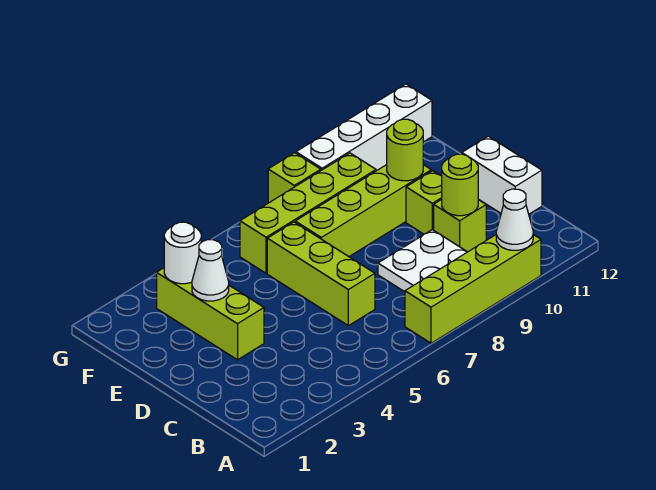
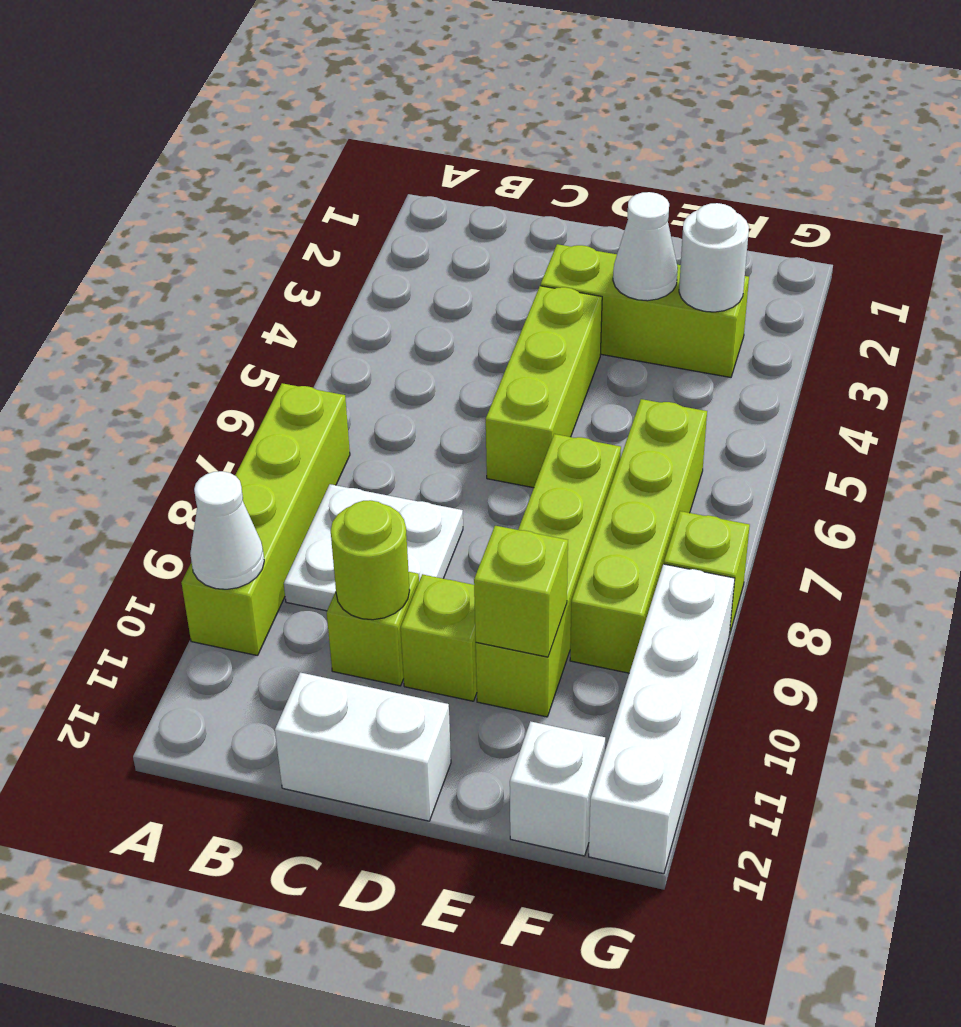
lime 1x3 brick [267,222,375,326] -> lime 1x3 brick turned to [486,286,602,488]
lime 1x1 round brick [387,119,423,181] -> lime 1x1 brick [474,526,568,657]
none -> white 1x1 brick [510,721,605,856]

